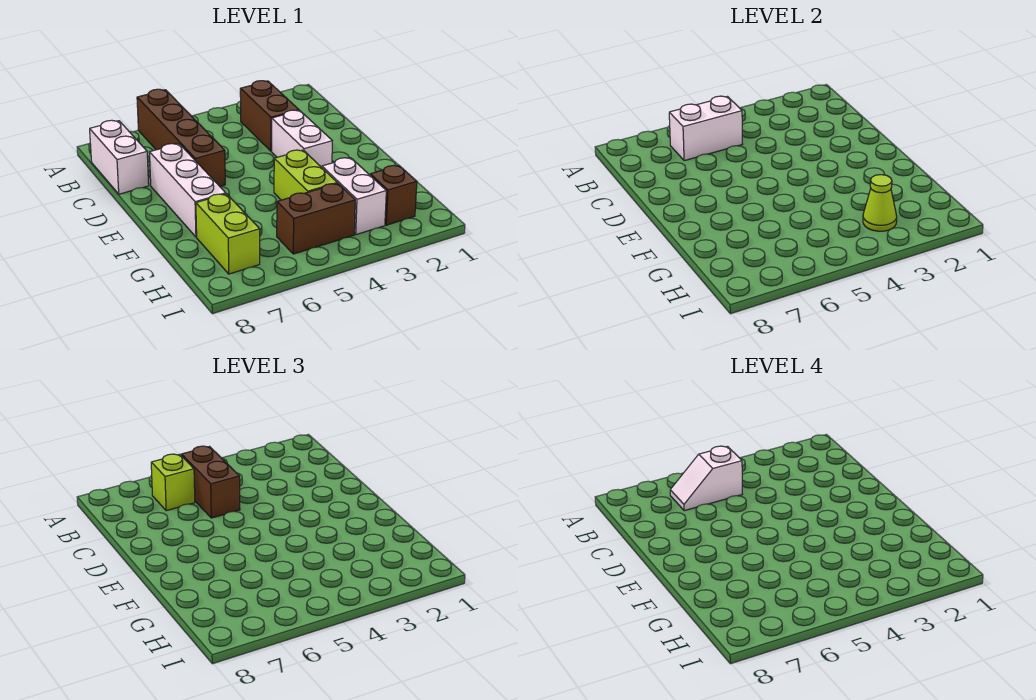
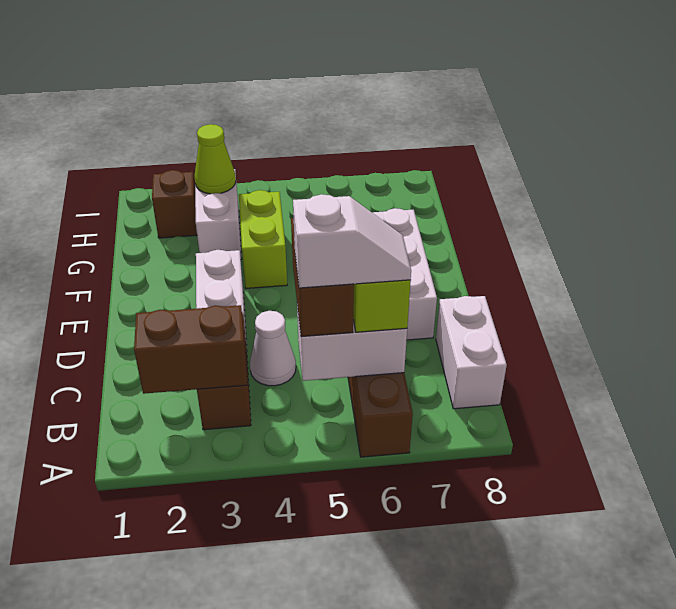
none -> white 1x1 cone [250,311,296,386]
lime 1x2 brick [196,194,260,274] -> none
brown 1x2 brick [277,183,355,254] -> brown 1x2 brick moved to [134,305,247,394]

